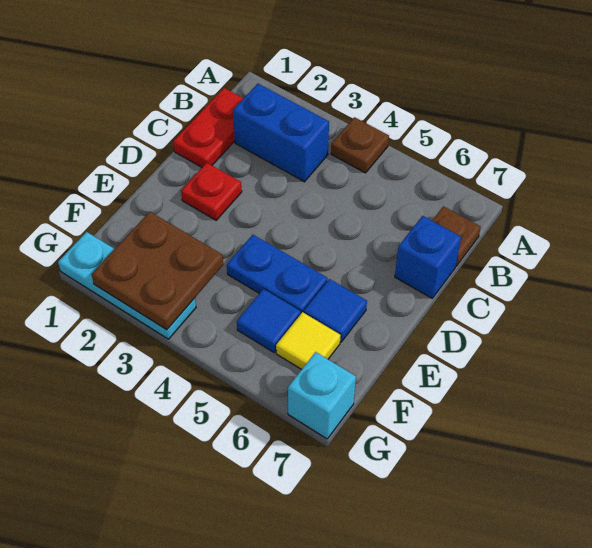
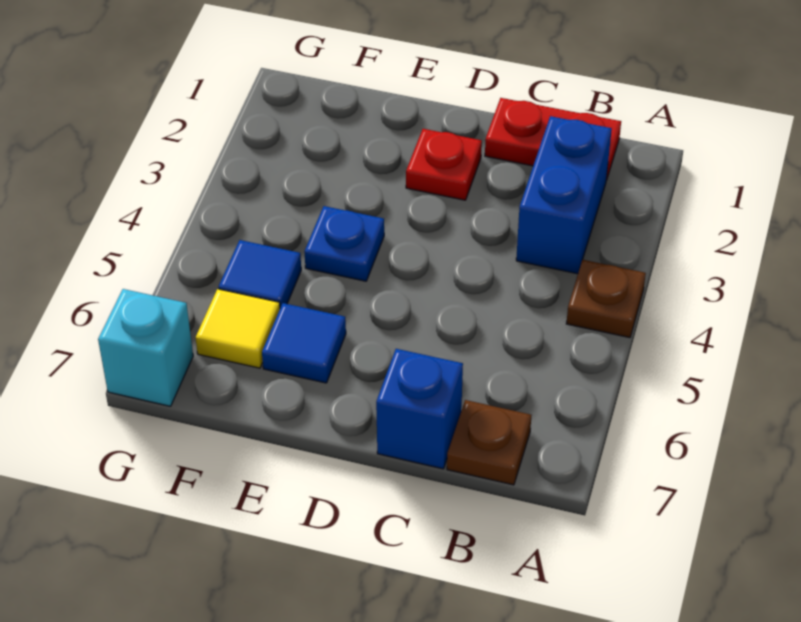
blue 1x2 plate [227,235,327,313] -> blue 1x1 plate [304,206,384,281]
brown 2x2 plate [92,212,223,330] -> none
cyan 1x3 plate [58,232,196,339] -> none

